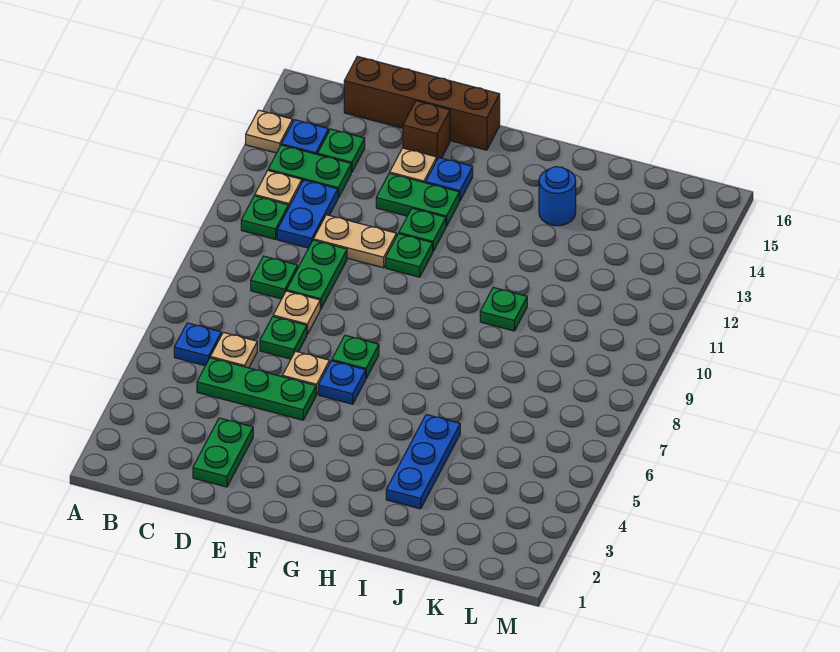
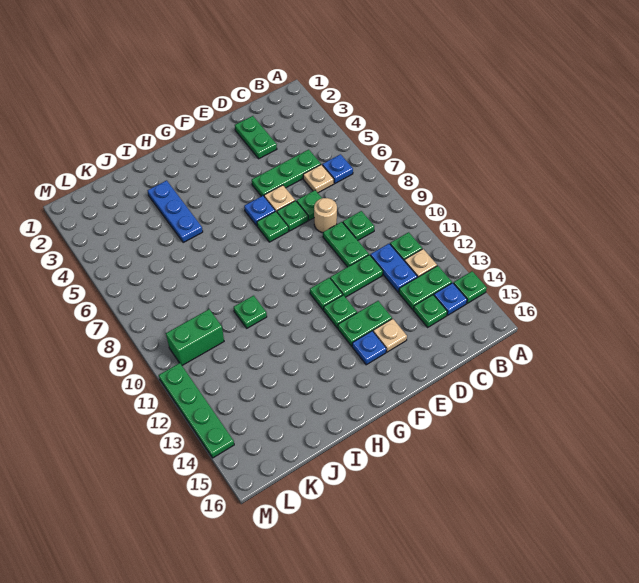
tan 1x1 plate [246,110,293,153] -> green 1x1 plate [454,271,487,303]
brown 1x4 brick [344,56,500,150] -> none
tan 1x1 plate [273,291,320,334] -> tan 1x1 round brick [314,198,337,233]
tan 1x2 plate [313,215,397,268] -> green 1x2 plate [330,255,383,297]
none -> green 1x1 plate [277,201,308,231]
brown 1x1 brick [403,101,450,159] -> none
blue 1x1 round brick [539,167,576,226] -> none
none -> green 1x2 brick [166,309,224,365]
none -> green 1x4 plate [159,363,234,458]

